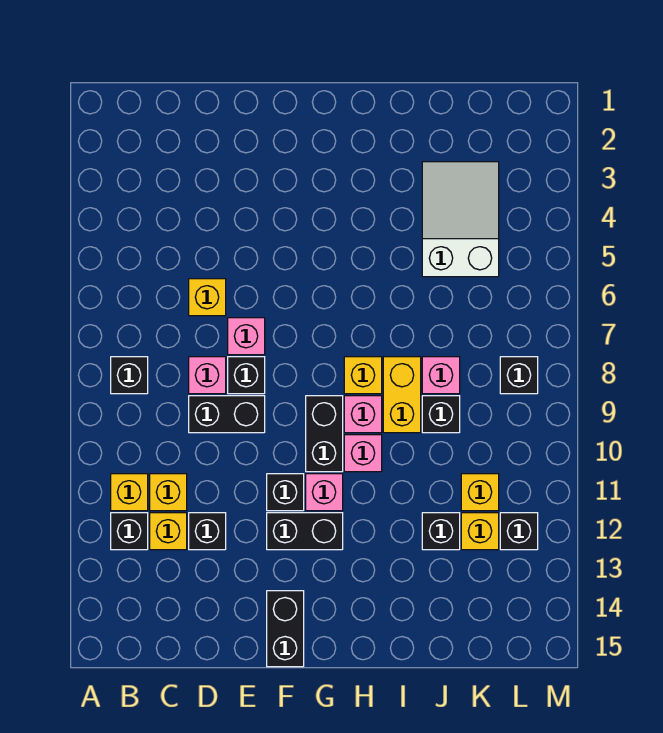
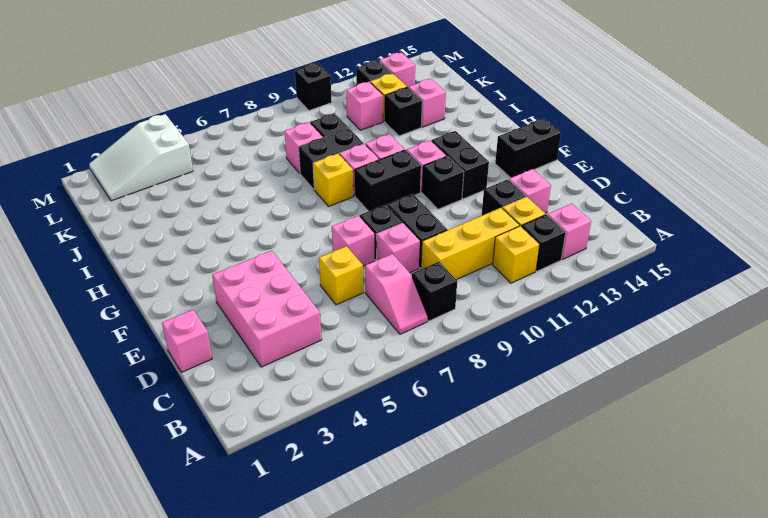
none -> pink 1x2 slope [365,254,427,334]
none -> pink 1x1 brick [548,204,591,259]
none -> pink 2x3 brick [212,251,322,367]
yellow 1x1 brick [150,474,187,511] -> yellow 1x3 brick [421,208,520,280]
none -> pink 1x1 brick [162,310,212,372]
none -> pink 1x1 brick [509,169,551,213]
yellow 1x2 brick [383,357,421,433] -> black 1x2 brick [298,128,363,189]
white 2x3 slope [422,162,499,277] -> white 2x3 slope moved to [89,114,193,201]
none -> pink 1x1 brick [409,79,446,127]
yellow 1x1 brick [461,474,499,511] -> pink 1x1 brick [346,82,383,130]
black 1x1 brick [500,357,538,394] -> black 1x1 brick moved to [295,63,332,111]
none -> pink 1x1 brick [380,52,415,88]

